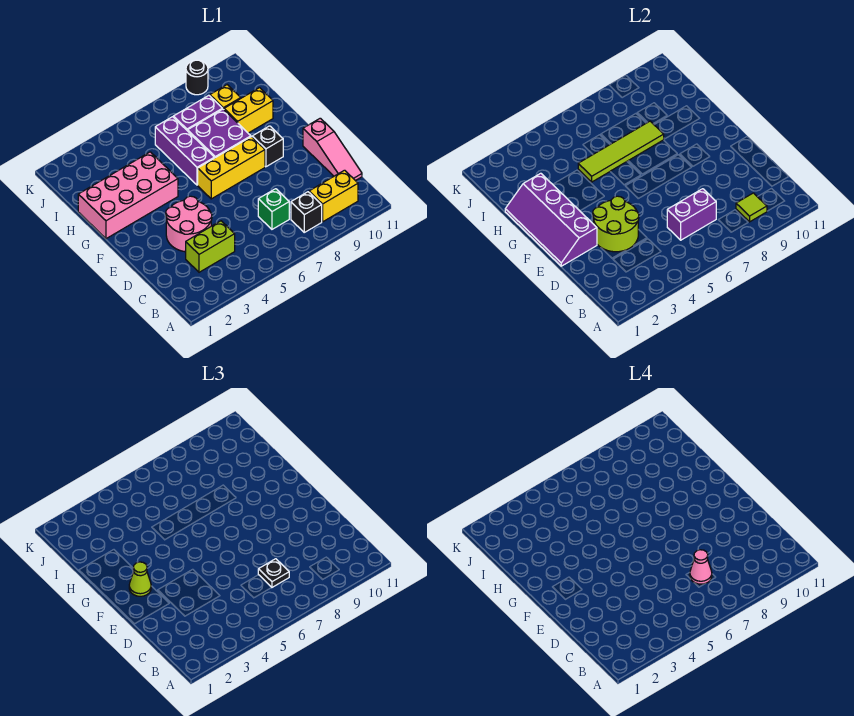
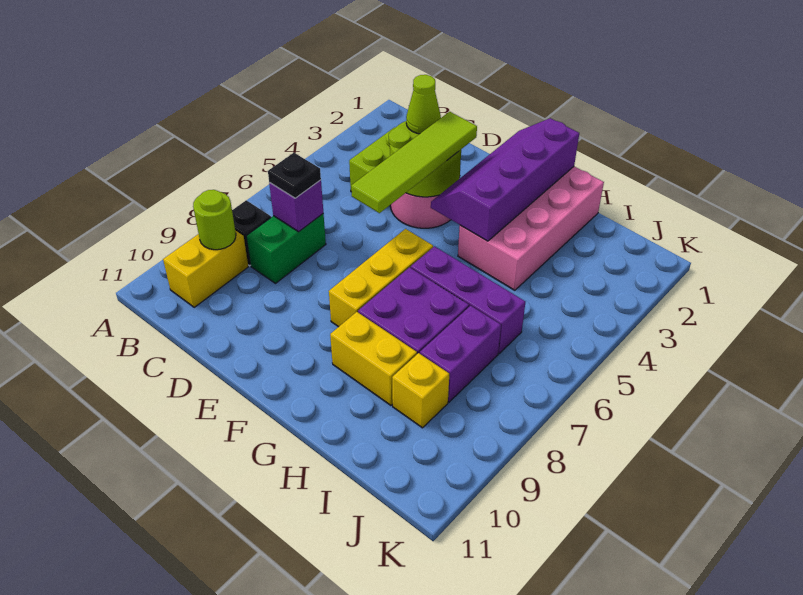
lime 1x1 tile [736,193,767,222] -> lime 1x1 round brick [193,190,236,250]
purple 1x2 brick [667,189,716,240] -> purple 1x1 brick [269,180,323,232]
green 1x1 brick [258,189,289,229] -> green 1x2 brick [246,214,326,283]
pink 1x1 cone [690,550,712,584] -> none
pink 1x3 slope [303,118,362,181] -> none
purple 2x4 slope [505,173,597,266] -> purple 2x4 slope turned to [431,118,579,241]
lime 1x1 cone [129,562,151,596] -> lime 1x1 cone moved to [406,75,441,134]
black 1x1 brick [252,126,283,167] -> none
lime 1x4 tile [578,121,664,182] -> lime 1x4 tile moved to [351,112,477,213]
yellow 1x2 brick [224,88,273,133] -> yellow 1x2 brick turned to [330,312,417,405]
black 1x1 round brick [186,60,208,95] -> none

